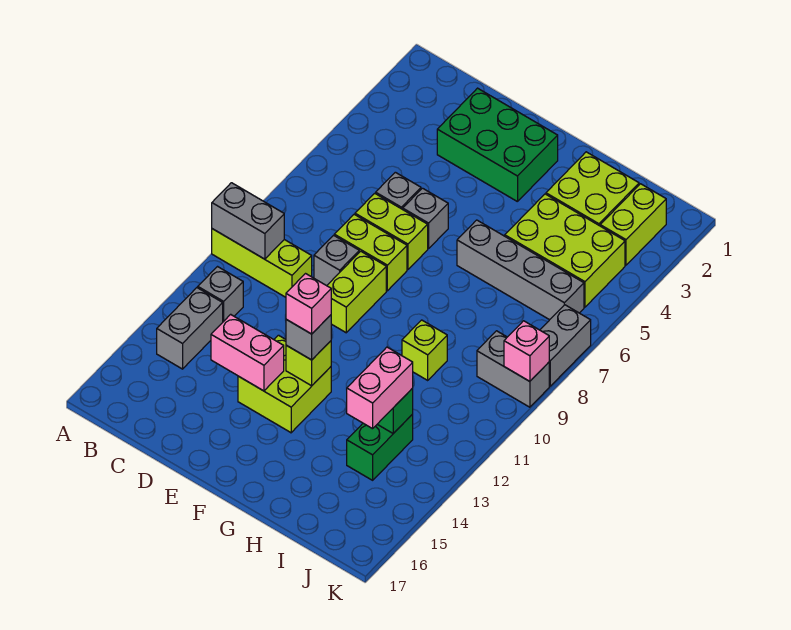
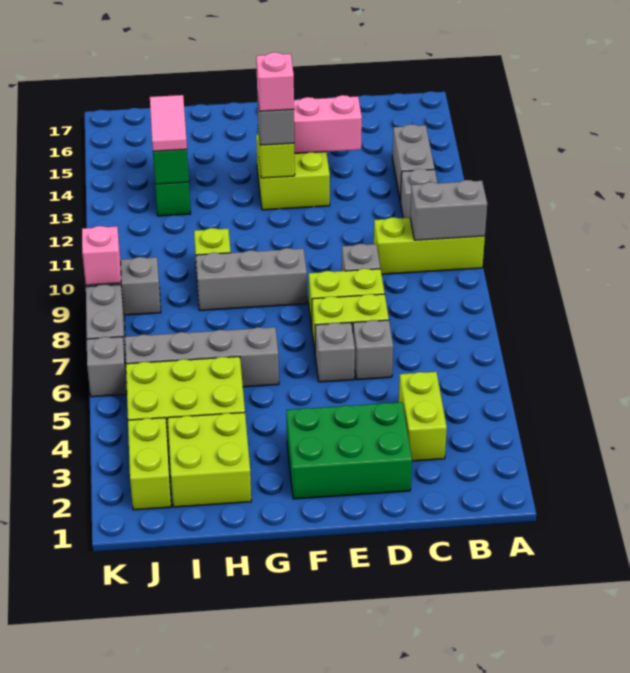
lime 1x2 brick [327,251,386,333] -> lime 1x2 brick moved to [399,372,447,461]
none -> grey 1x3 brick [196,248,307,310]
pink 1x2 brick [347,347,413,429] -> pink 1x2 tile [150,95,187,151]
none -> grey 1x1 brick [87,337,127,397]

